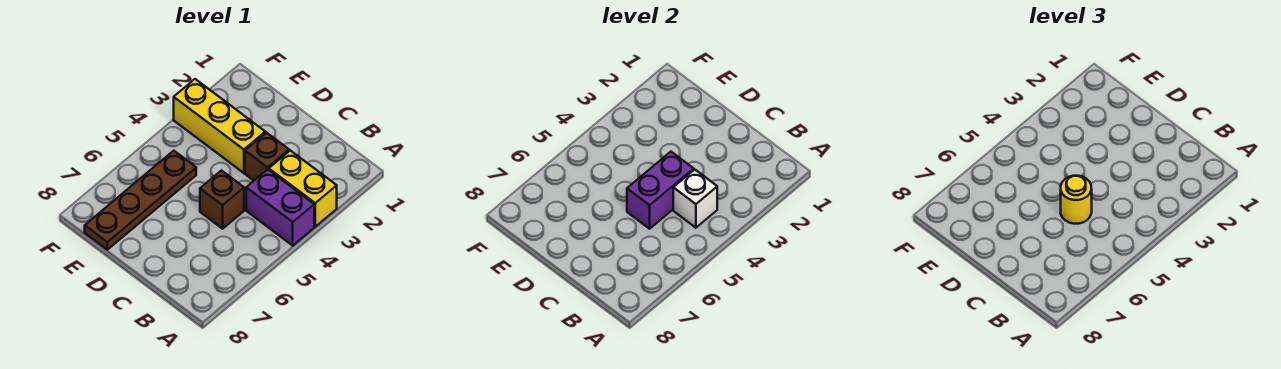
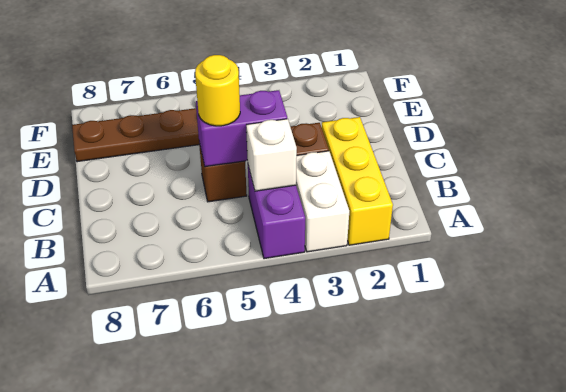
yellow 1x2 brick [269,150,337,227] -> white 1x2 brick [296,151,349,252]
yellow 1x3 brick [174,79,265,173] -> yellow 1x3 brick moved to [322,117,393,245]

